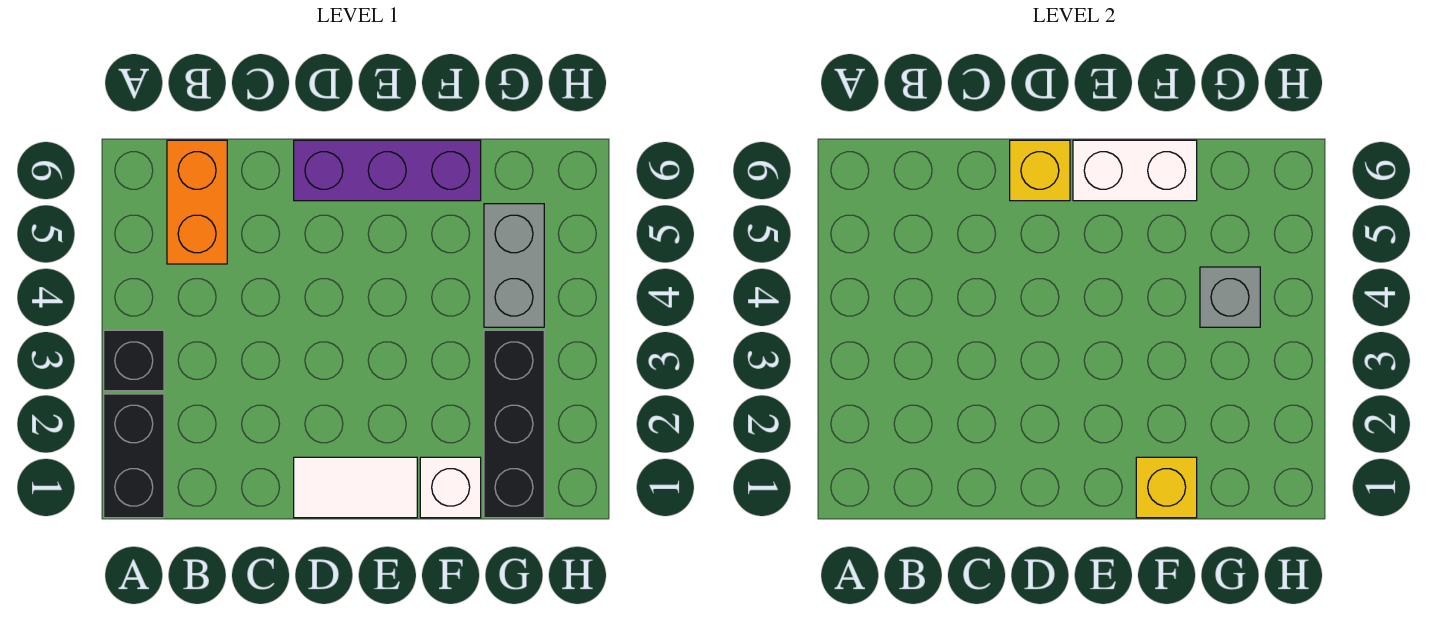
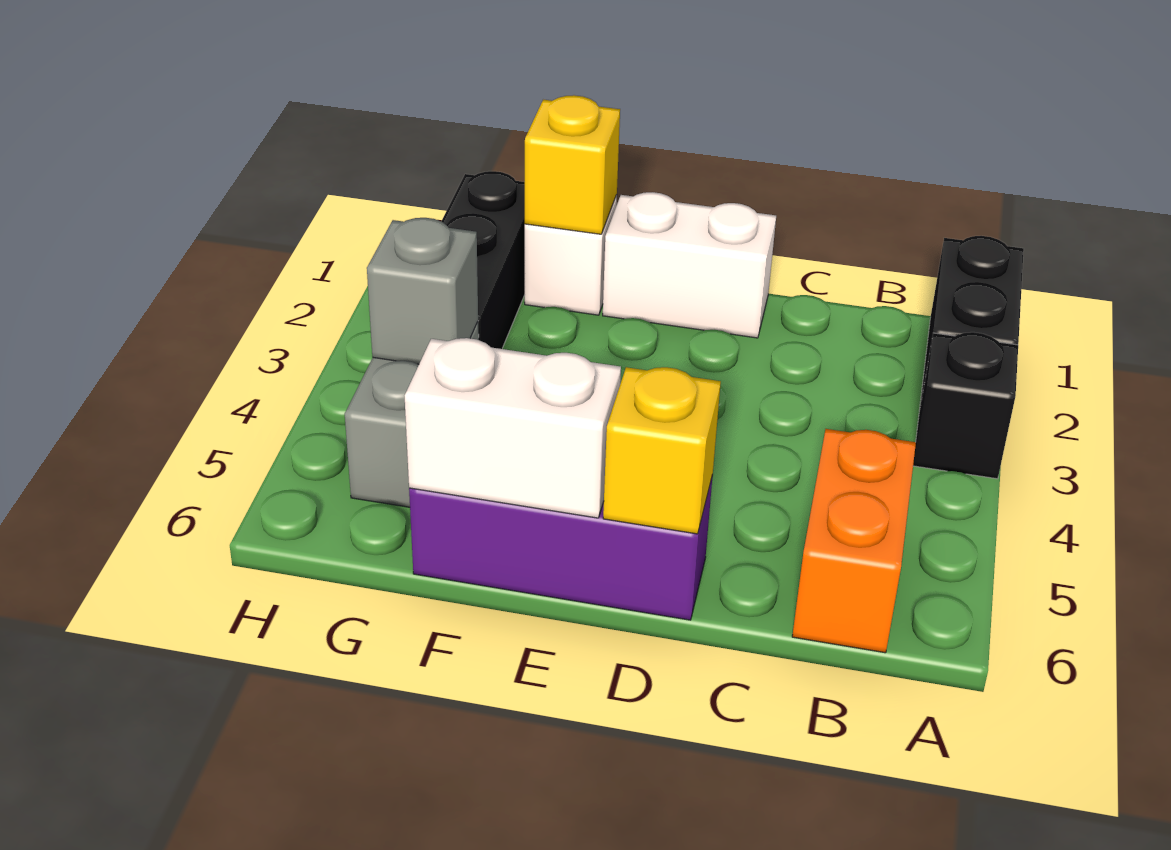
white 1x2 tile [294,457,417,518] -> white 1x2 brick [603,192,776,338]

